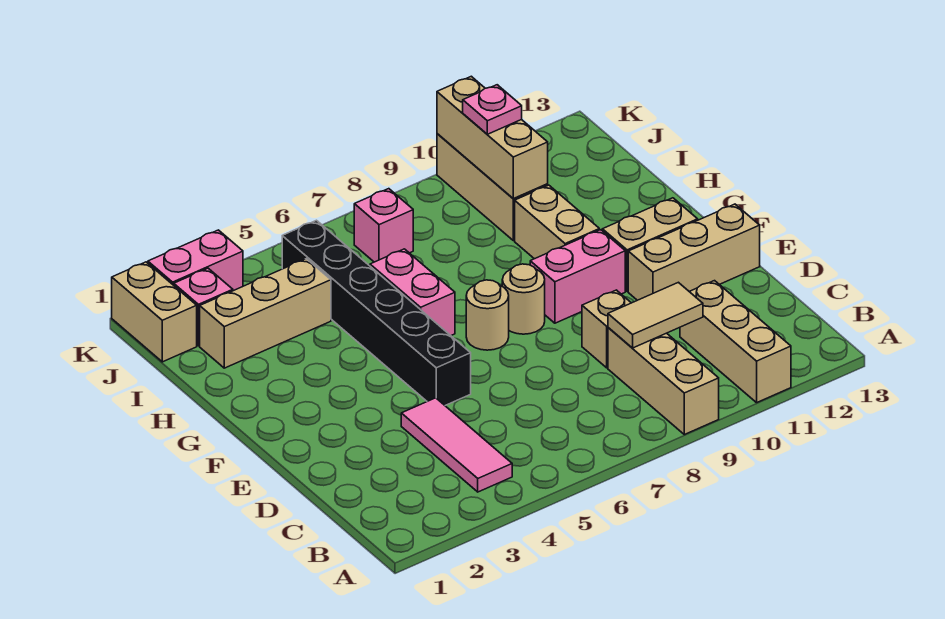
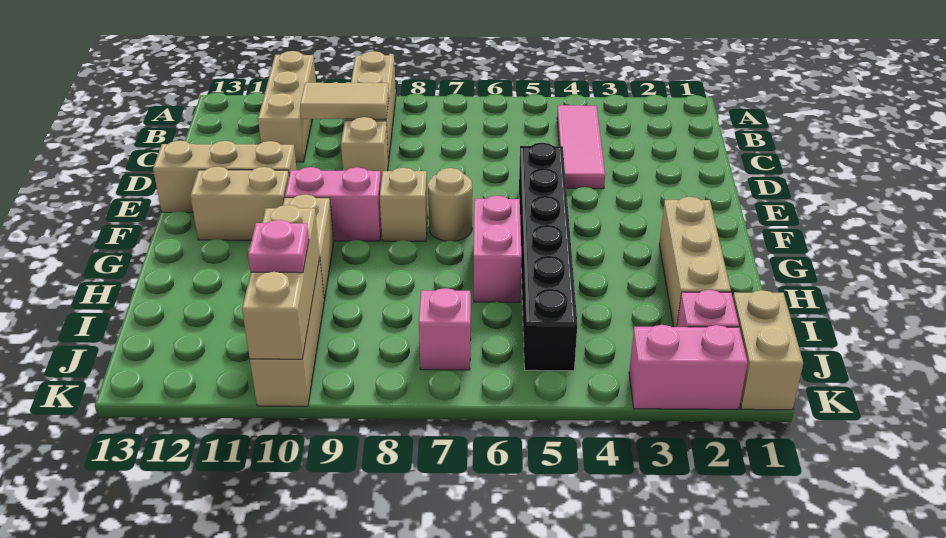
tan 1x1 round brick [502,264,545,334] -> tan 1x1 brick [380,168,428,241]
tan 1x3 brick [200,259,331,368] -> tan 1x3 brick turned to [659,197,731,327]

